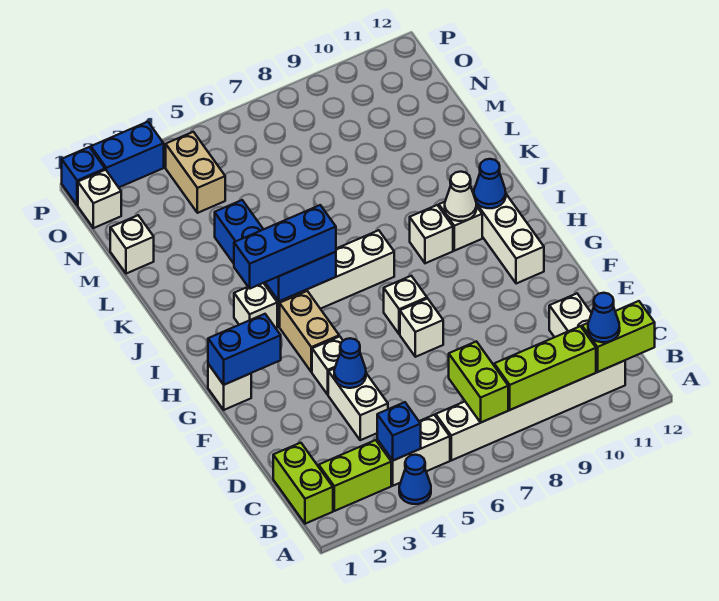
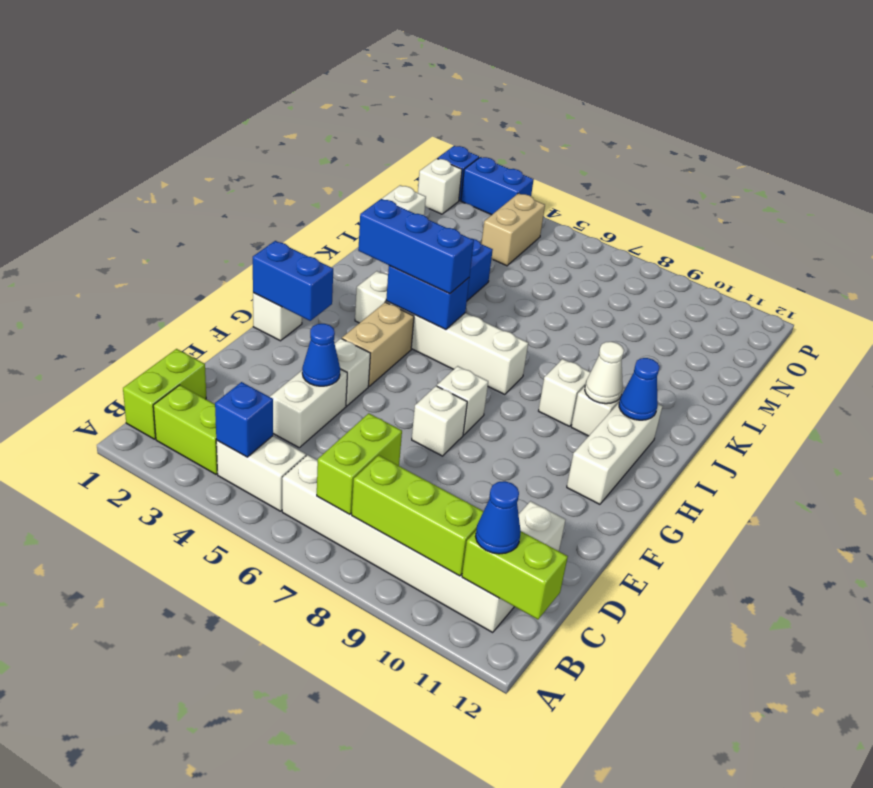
blue 1x1 cone [399,455,431,504] -> none

